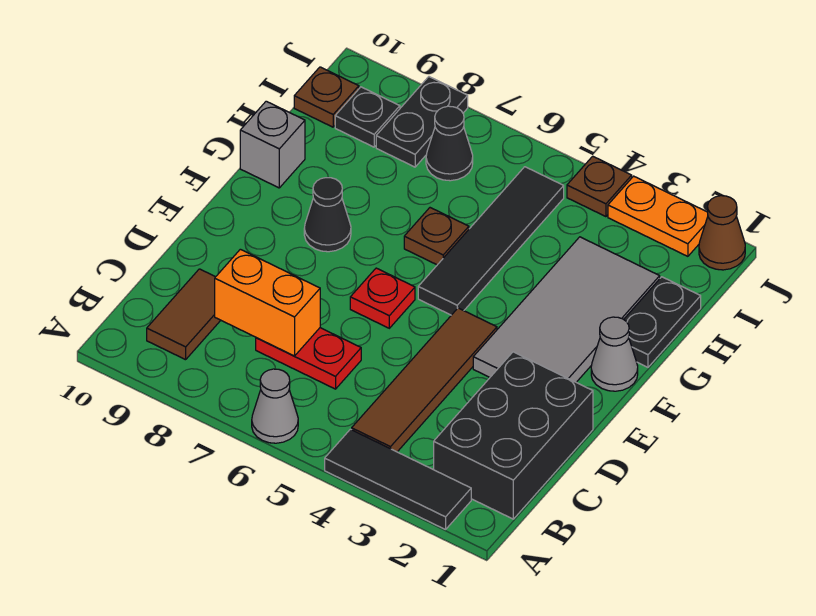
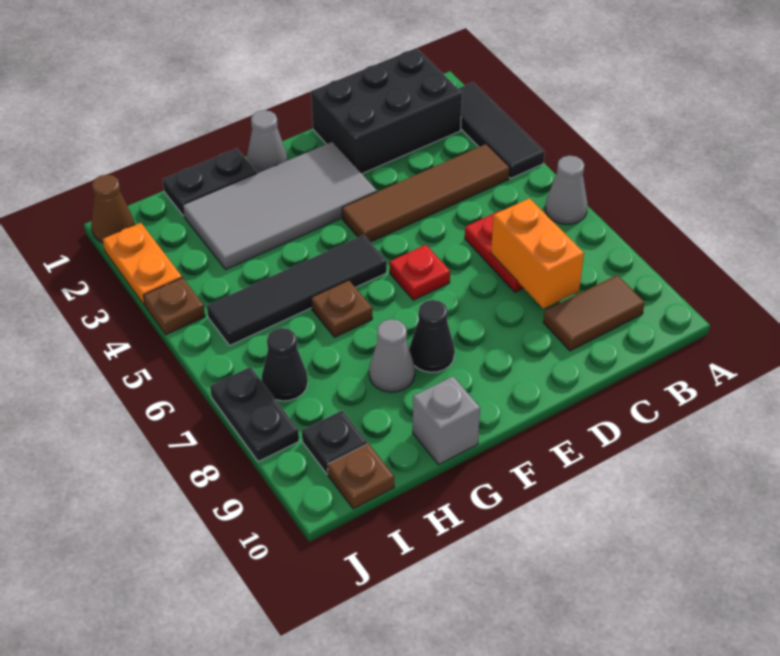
none -> grey 1x1 cone [369,319,415,392]
black 1x2 plate [376,77,468,167] -> black 1x2 plate turned to [210,367,299,462]

